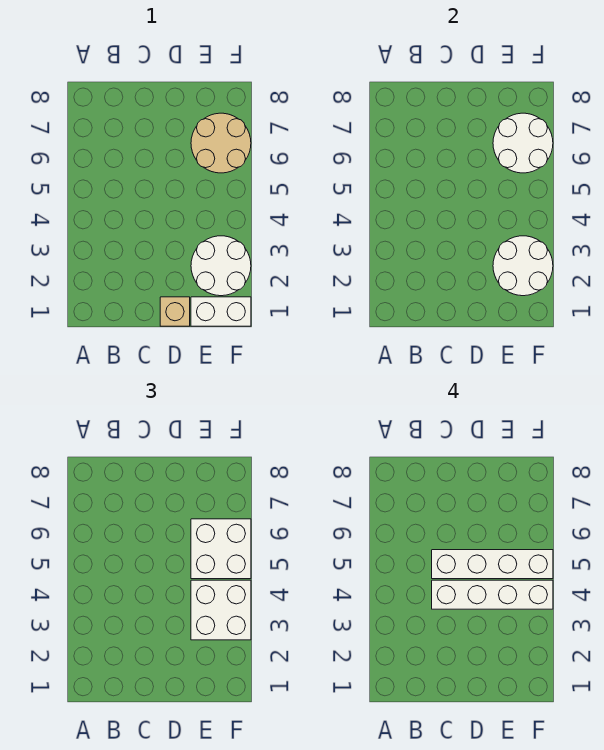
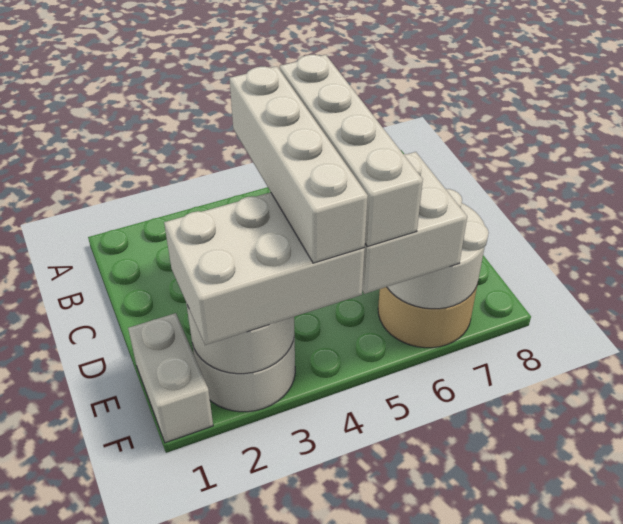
tan 1x1 brick [160,297,190,326] -> none
white 2x2 brick [191,580,251,640] -> white 2x3 brick [164,192,365,345]

